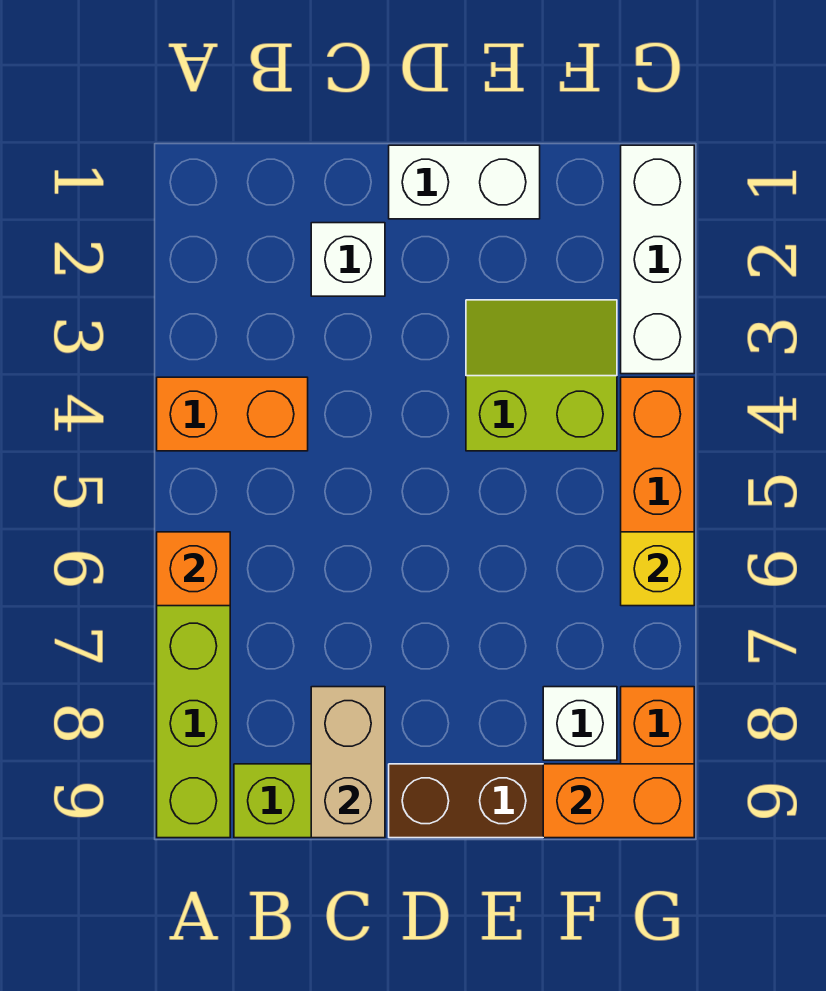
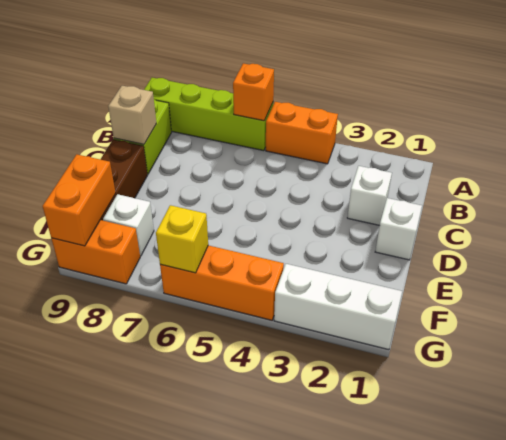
orange 1x2 brick [157,377,308,451] -> orange 1x2 brick turned to [266,102,338,164]
tan 1x2 brick [311,687,385,838] -> tan 1x1 brick [108,86,156,144]
white 1x2 brick [389,145,540,219] -> white 1x1 brick [375,198,422,260]
lime 2x2 slope [466,300,617,451] -> none

